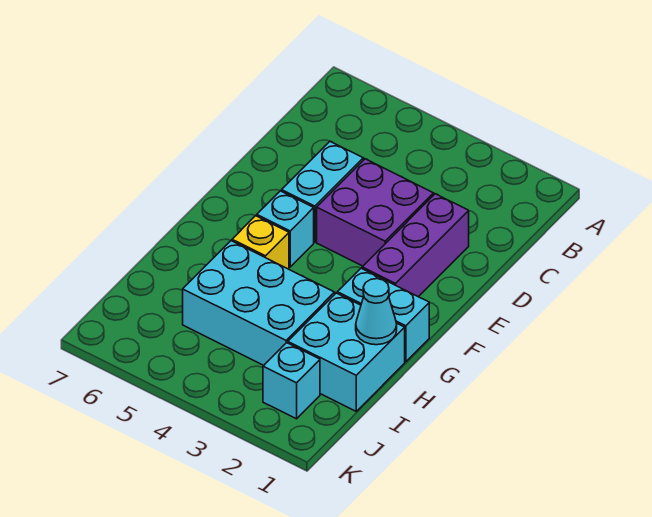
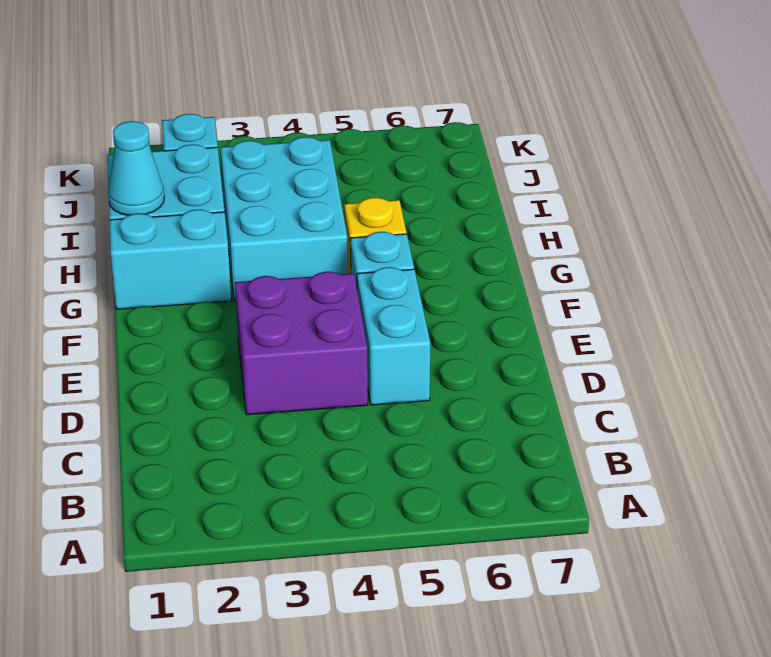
purple 1x3 brick [362,194,469,297] -> none
cyan 2x3 brick [183,241,335,365] -> cyan 2x3 brick turned to [220,137,348,301]

